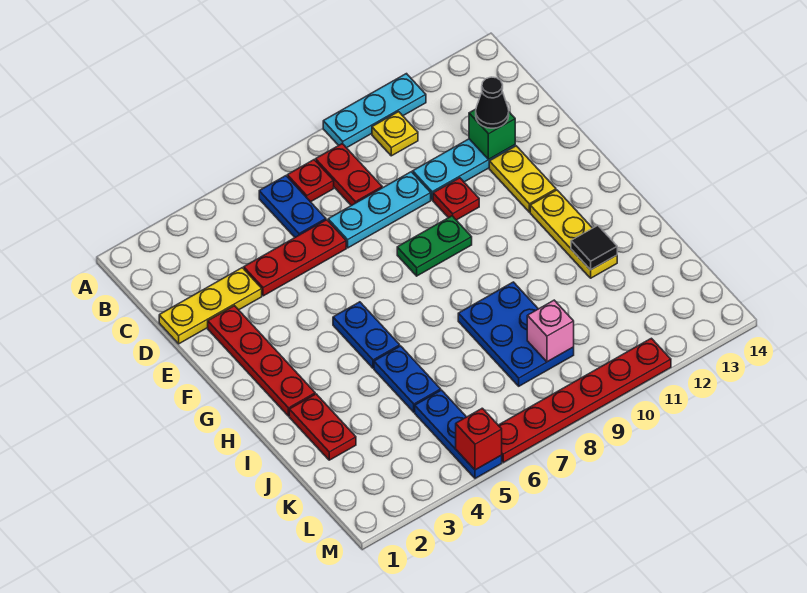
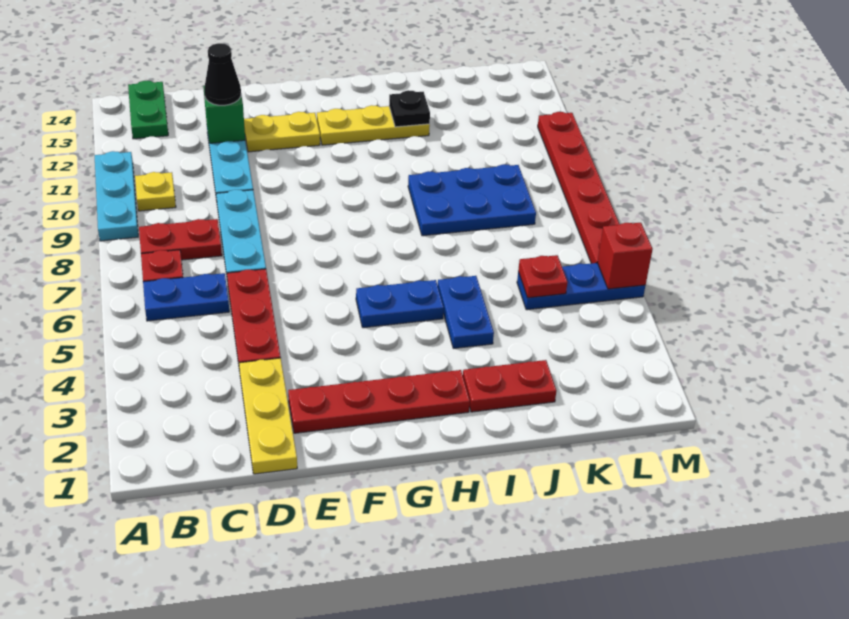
red 1x1 plate [433,178,479,220] -> red 1x1 plate moved to [518,255,568,298]
green 1x2 plate [397,216,472,276] -> green 1x2 plate moved to [128,81,168,139]
blue 1x2 plate [374,346,441,412] -> blue 1x2 plate turned to [438,276,494,348]
black 1x1 tile [571,225,617,270] -> black 1x1 plate [389,90,430,127]
pink 1x1 brick [527,300,574,362] -> none

